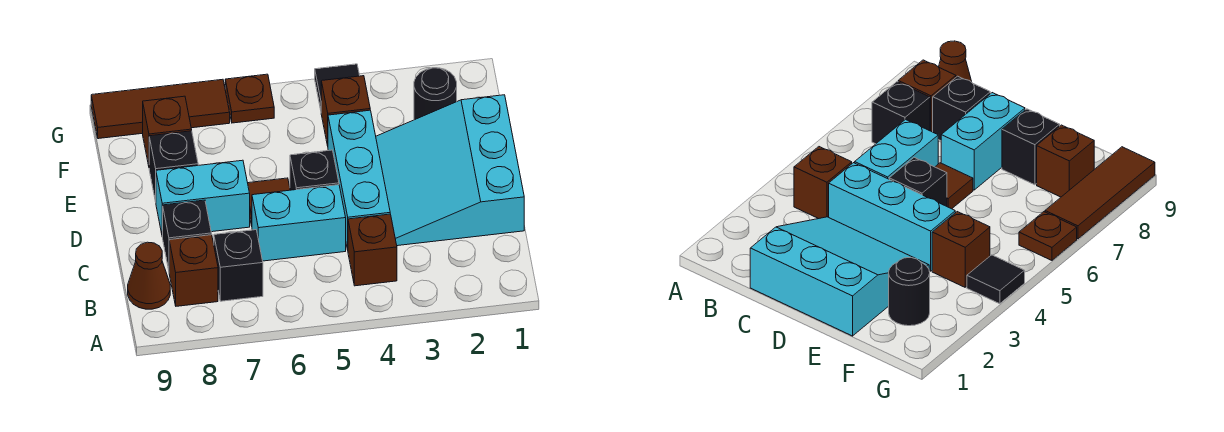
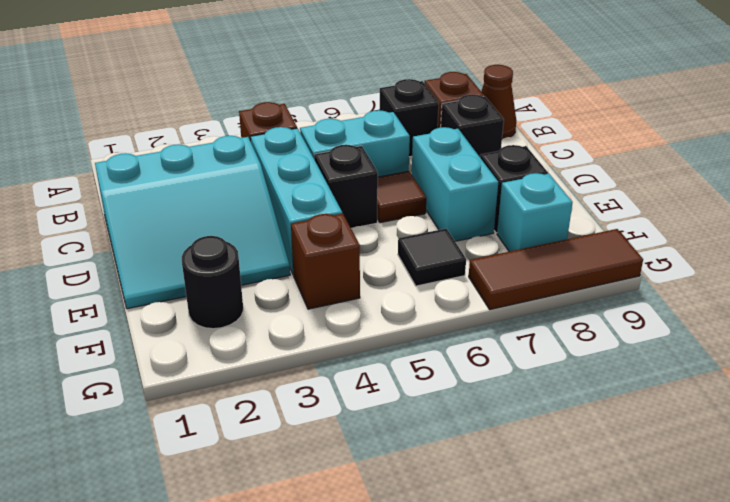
cyan 3x3 slope [376,95,524,246] -> cyan 3x3 slope turned to [95,136,290,309]
cyan 1x2 brick [156,160,250,237] -> cyan 1x2 brick turned to [412,127,498,241]
brown 1x1 brick [143,96,192,166] -> cyan 1x1 brick [497,173,573,252]
black 1x1 tile [315,64,360,110] -> black 1x1 tile moved to [398,229,466,286]
brown 1x1 plate [225,74,274,123] -> none

